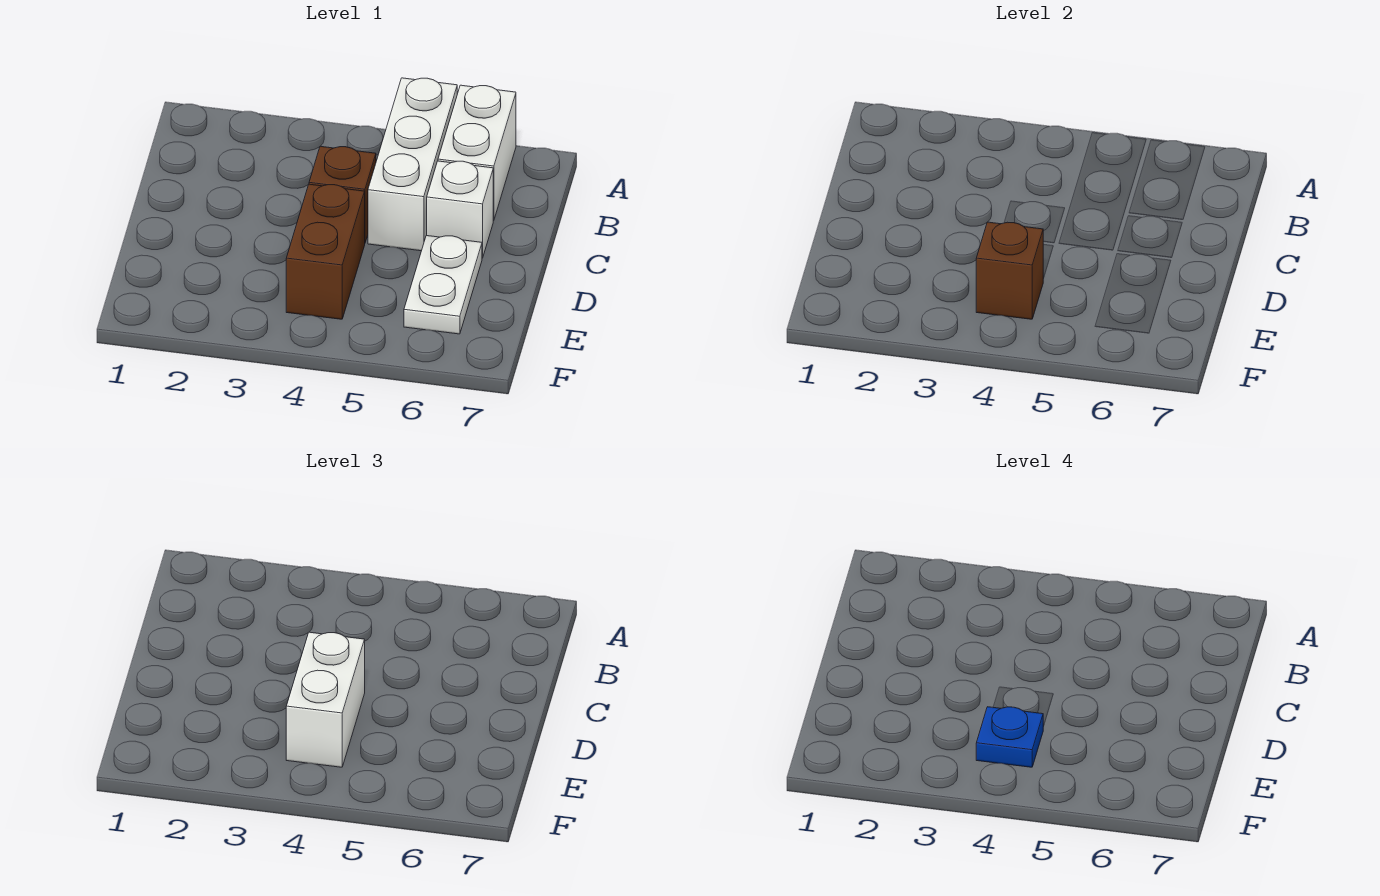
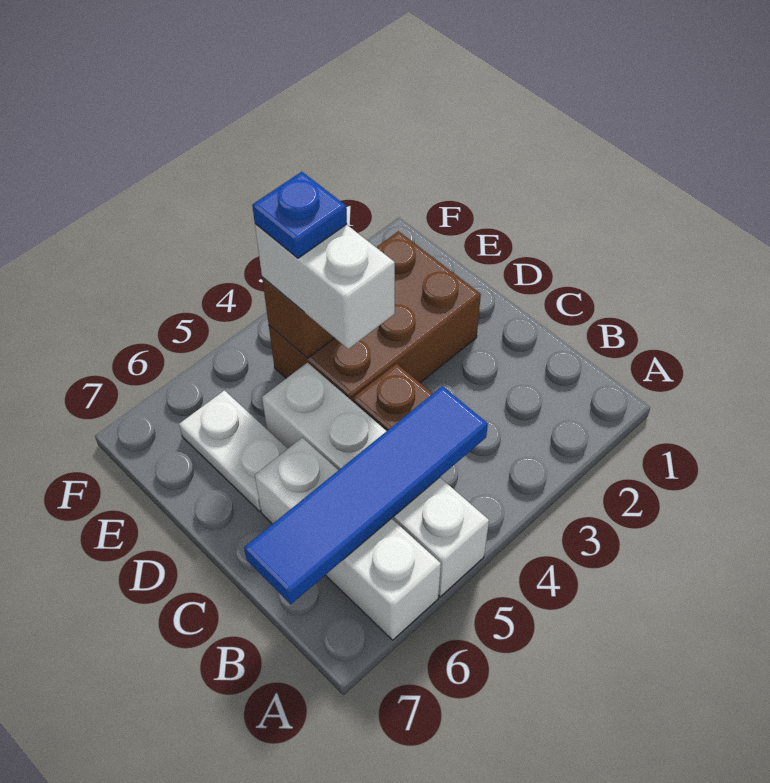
white 1x3 brick [368,78,457,251] -> white 1x4 brick [262,363,489,597]
none -> blue 1x4 tile [244,386,488,604]
brown 1x2 brick [286,184,365,319] -> brown 2x3 brick [269,231,481,401]

